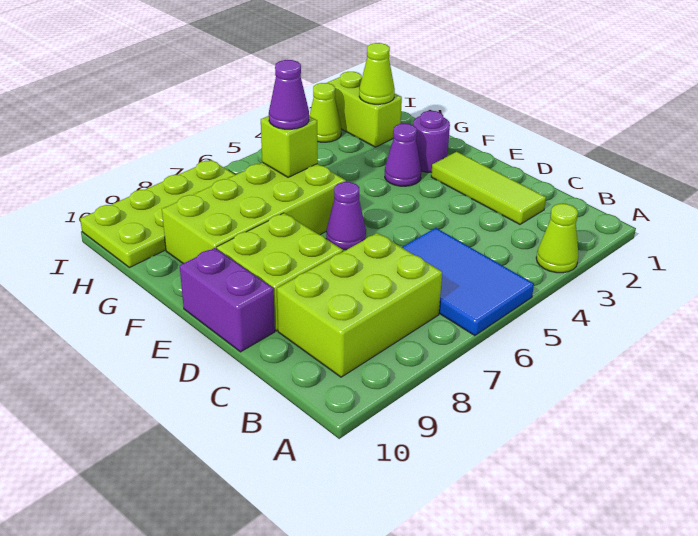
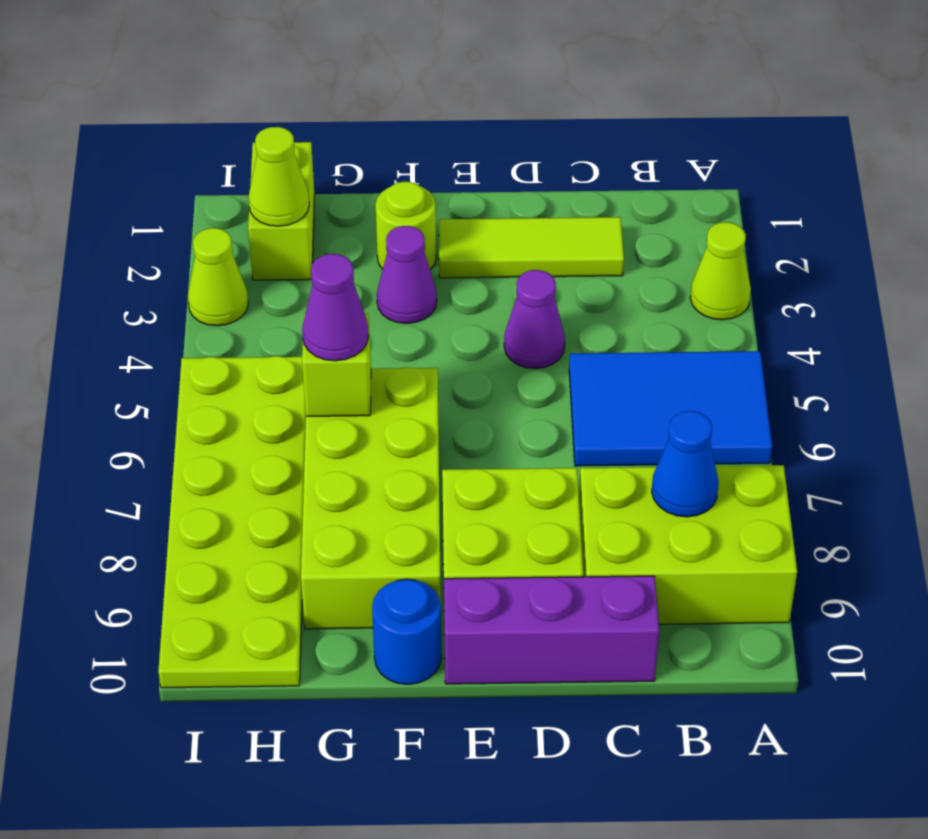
lime 2x3 brick [277,233,442,377] -> lime 2x3 brick turned to [579,465,797,624]
none -> blue 1x1 cone [652,411,719,517]
purple 1x2 brick [180,248,275,352] -> purple 1x3 brick [444,576,659,684]
purple 1x1 cone [326,182,366,250] -> purple 1x1 cone moved to [504,270,565,369]
purple 1x1 round brick [413,111,450,172] -> lime 1x1 round brick [376,182,436,270]
none -> blue 1x1 round brick [372,579,441,684]
lime 1x2 brick [327,72,402,147] -> lime 1x2 brick turned to [248,142,315,280]
lime 2x4 plate [80,160,235,268] -> lime 2x6 plate [158,356,306,688]

